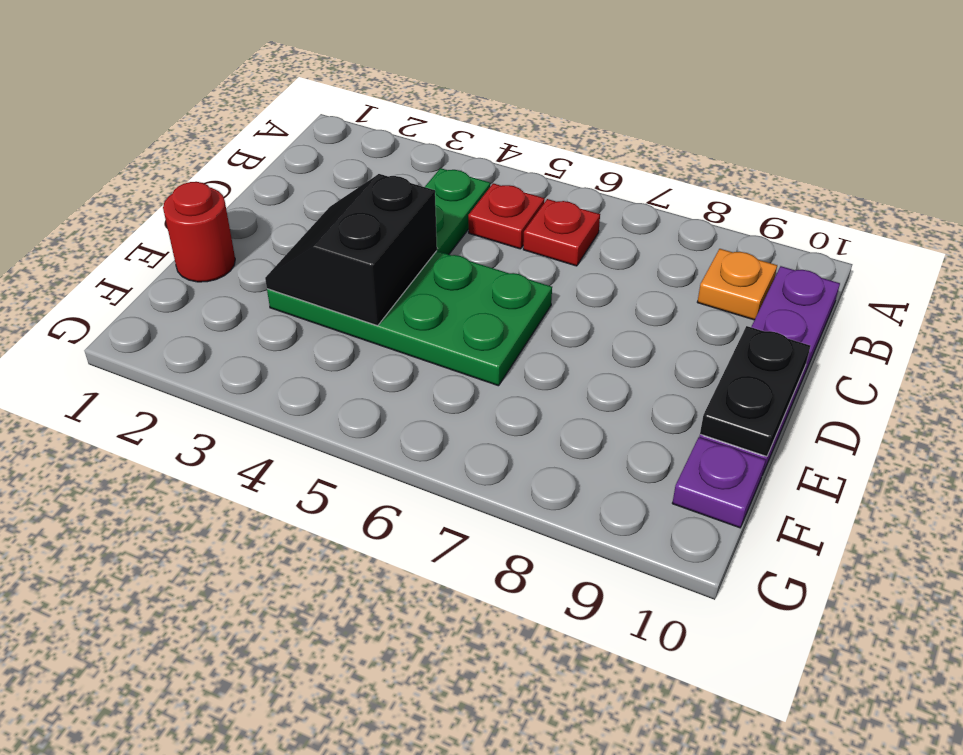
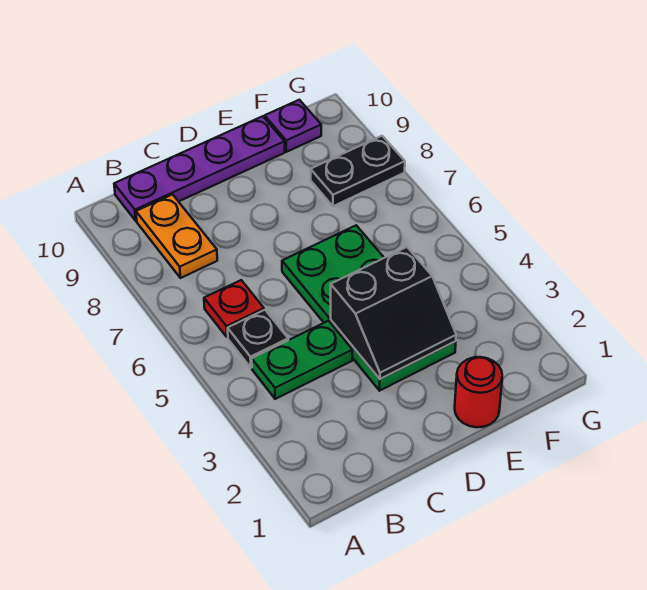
red 1x1 plate [468,183,545,249] -> black 1x1 plate [228,310,288,368]
orange 1x1 plate [698,249,777,320] -> orange 1x2 plate [136,195,217,278]
black 1x2 plate [700,326,810,456] -> black 1x2 plate moved to [310,136,405,206]

